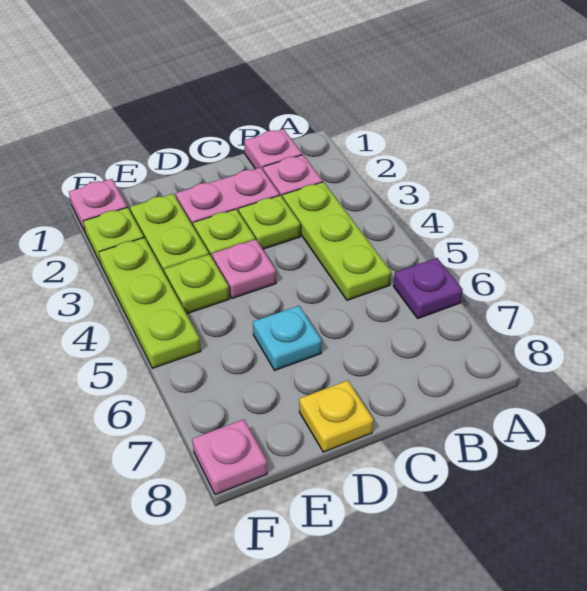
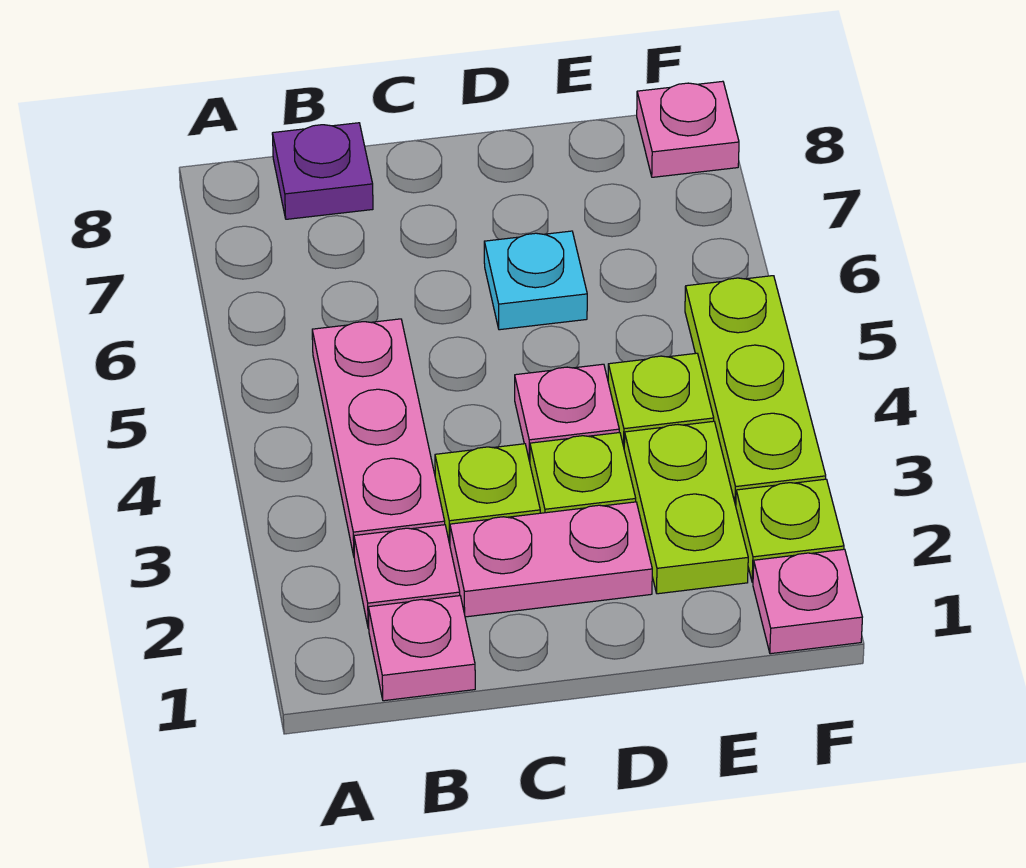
purple 1x1 plate [393,258,463,318] -> purple 1x1 plate moved to [272,123,373,219]
lime 1x3 plate [283,182,391,300] -> pink 1x3 plate [312,319,445,556]
yellow 1x1 plate [299,380,373,452] -> none

